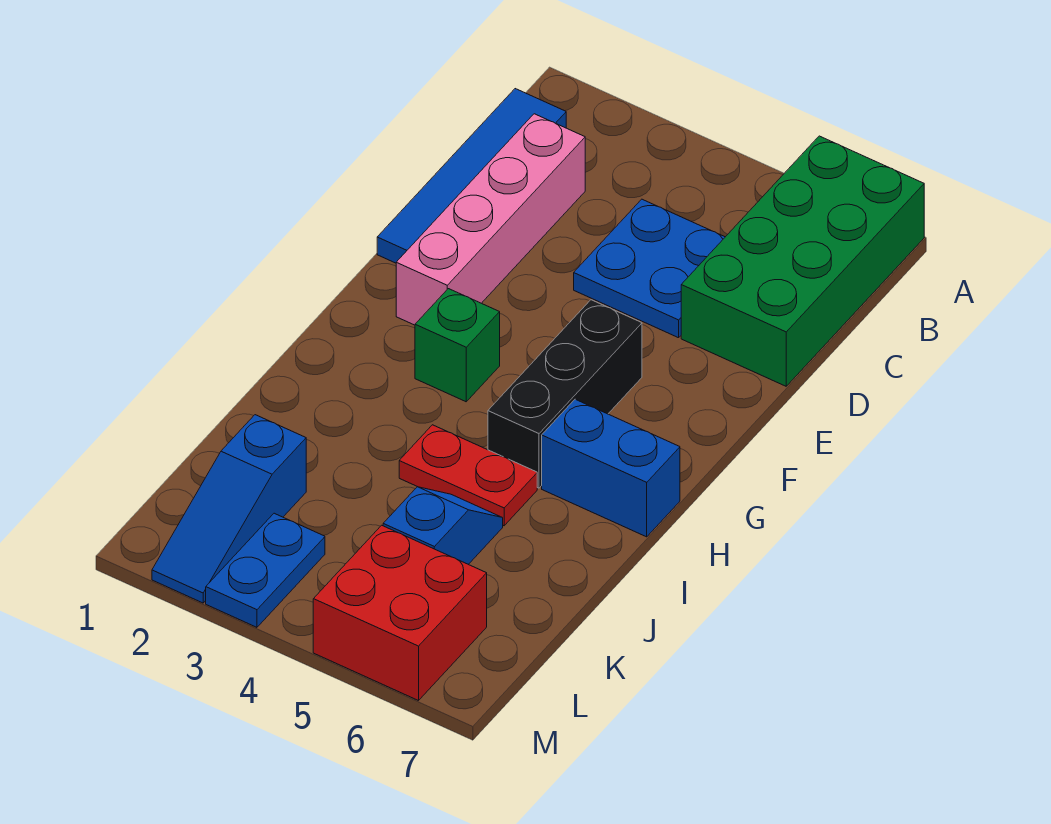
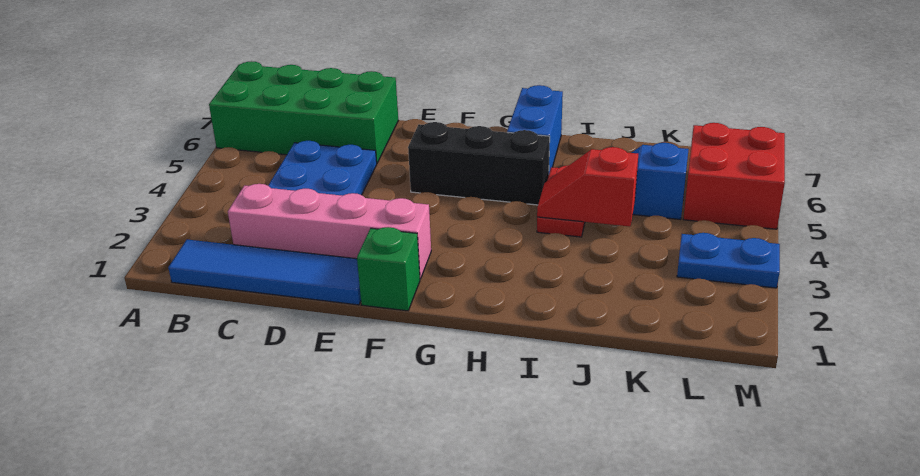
green 1x1 brick [415,289,500,402] -> green 1x1 brick moved to [357,227,420,311]
none -> red 1x2 slope [537,147,638,227]
blue 1x3 slope [152,415,306,603] -> none

